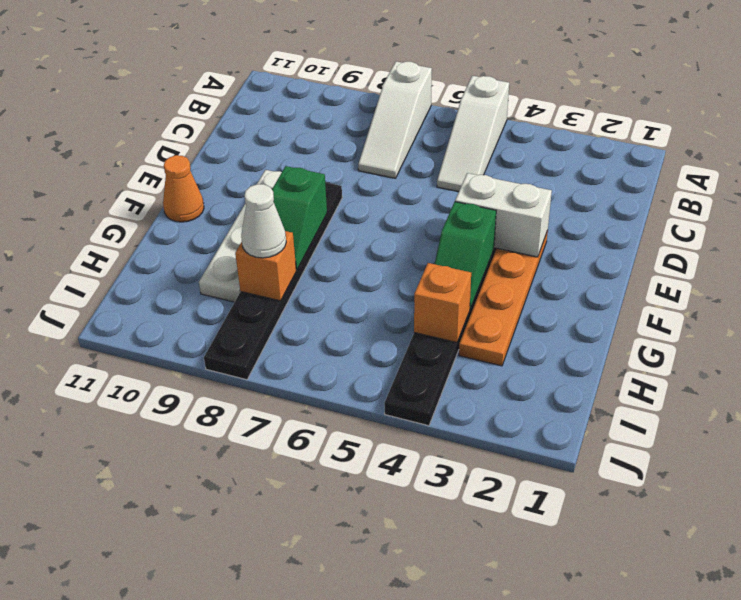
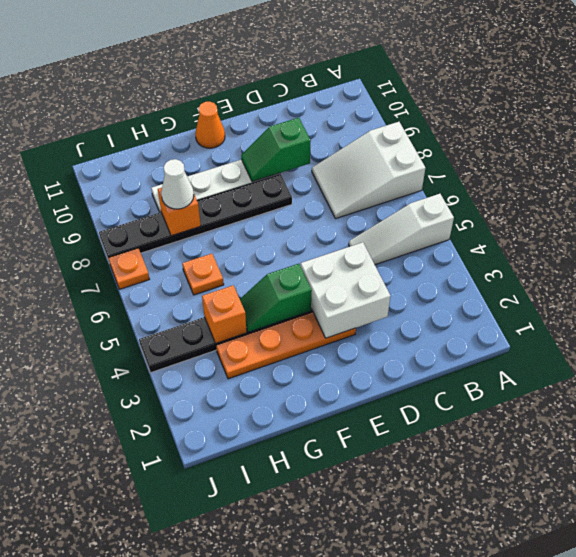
white 1x3 slope [358,61,432,178] -> white 2x3 slope [312,122,425,219]
white 1x2 brick [455,173,552,257] -> white 2x2 brick [301,242,390,338]
green 1x2 slope [272,166,327,270] -> green 1x2 slope moved to [241,118,311,182]
none -> orange 1x1 plate [182,254,224,295]
none -> orange 1x1 plate [108,248,149,289]

